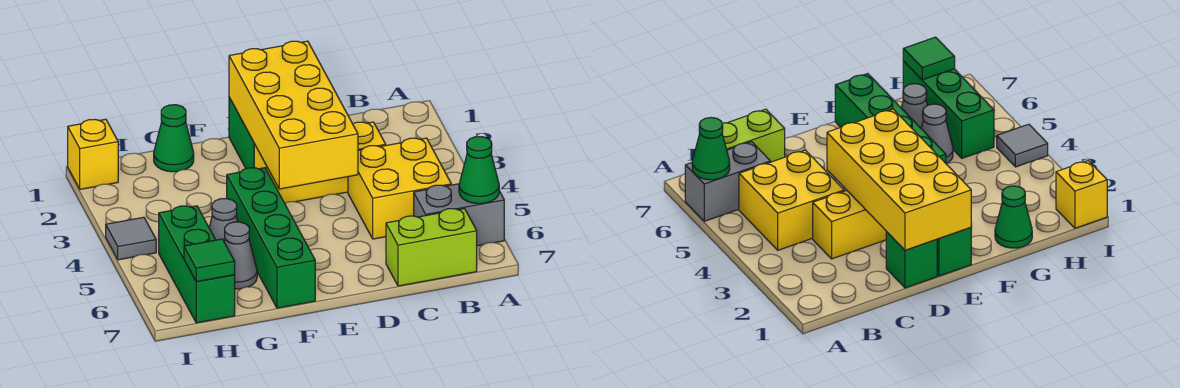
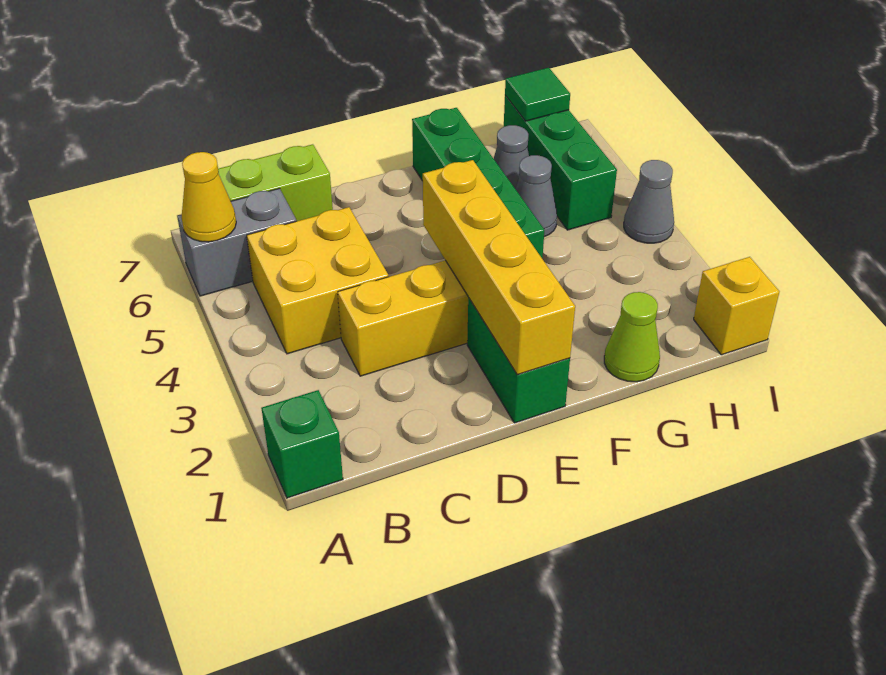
green 1x1 cone [459,137,499,204] -> yellow 1x1 cone [182,152,236,242]
green 1x1 brick [886,232,937,288] -> green 1x1 brick moved to [261,390,343,498]
yellow 2x4 brick [229,41,358,189] -> yellow 1x4 brick [423,160,575,375]
green 1x1 cone [154,105,194,172] -> lime 1x1 cone [604,292,660,382]
grey 1x1 tile [106,217,156,260] -> grey 1x1 cone [624,160,674,243]

